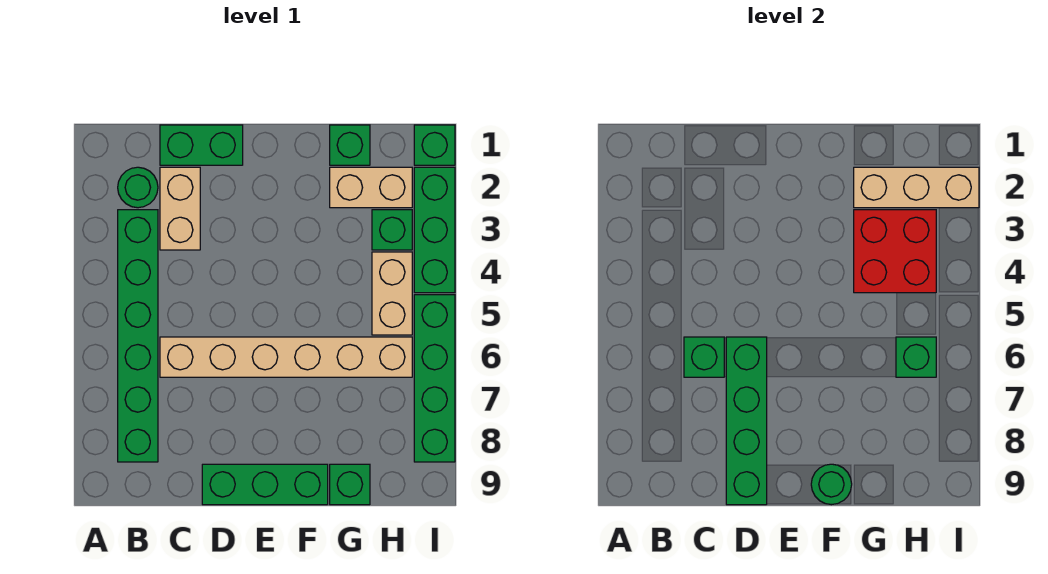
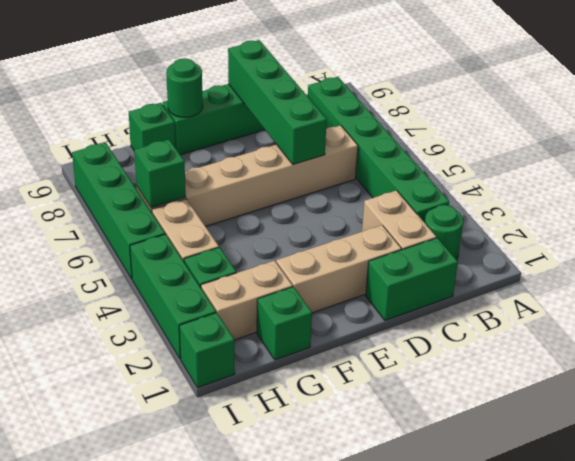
green 1x1 brick [684,337,724,377] -> none
tan 1x3 brick [854,167,979,208] -> tan 1x3 brick moved to [276,225,402,313]
red 2x2 brick [854,210,936,293] -> none

